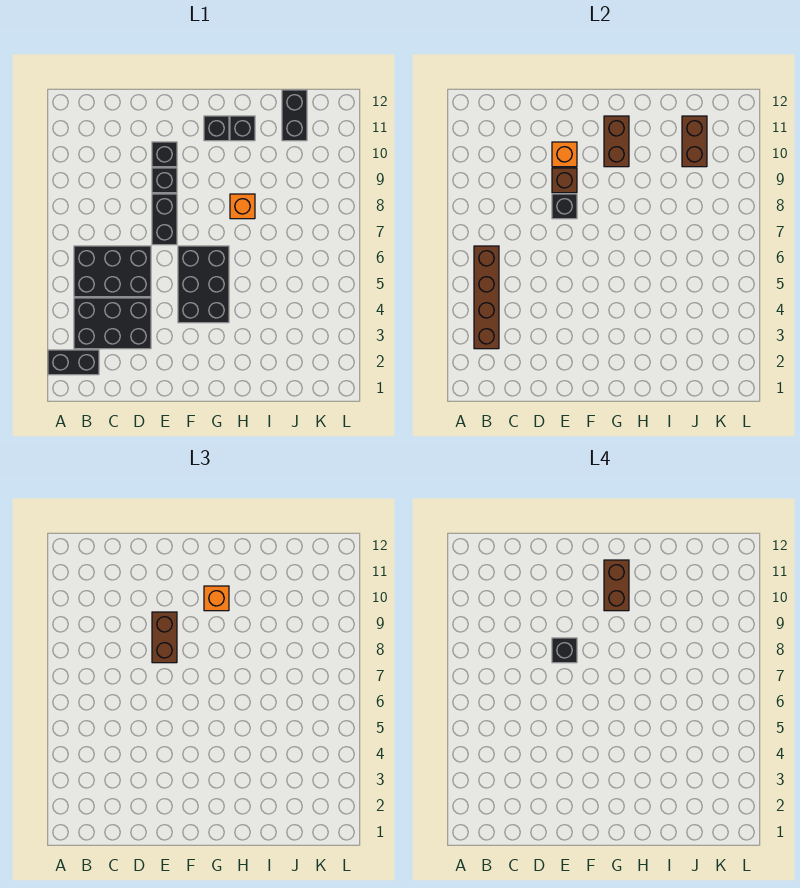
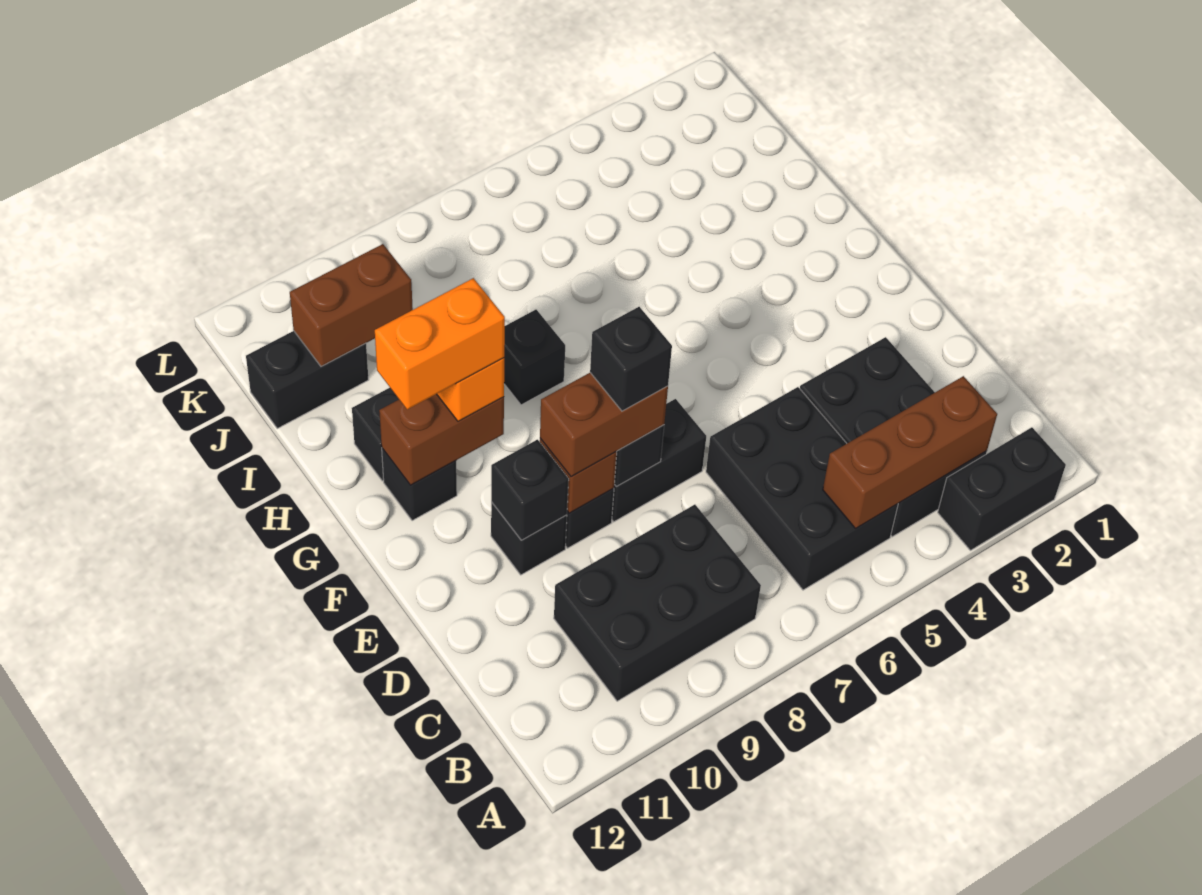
black 1x2 brick [48,350,99,375] -> black 1x2 brick turned to [938,427,1066,550]
brown 1x4 brick [474,246,499,349] -> brown 1x3 brick [823,376,997,528]
orange 1x1 brick [552,142,577,167] -> black 1x1 brick [491,440,569,540]
black 2x3 brick [178,246,229,323] -> black 2x3 brick moved to [554,505,761,701]
brown 1x2 brick [604,560,629,611] -> orange 1x2 brick [375,278,505,410]
orange 1x1 brick [230,194,255,219] -> black 1x1 brick [504,310,565,405]

